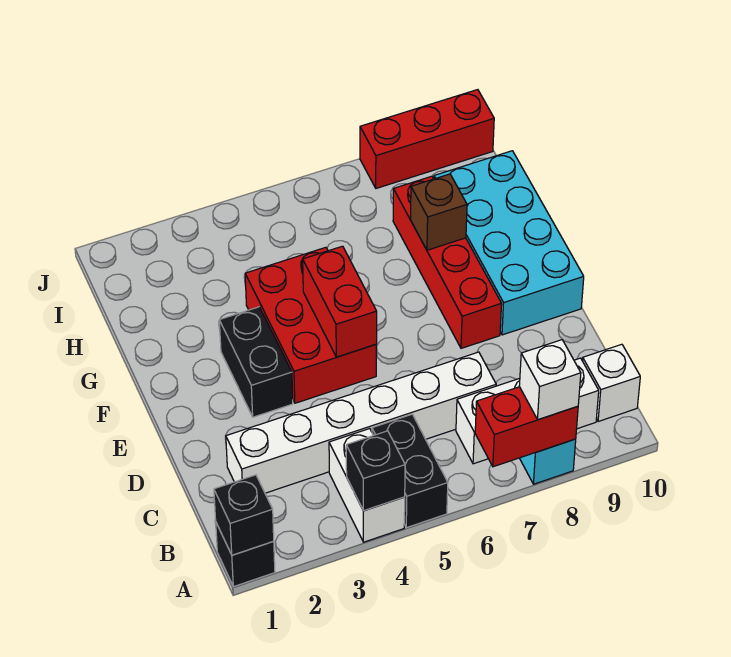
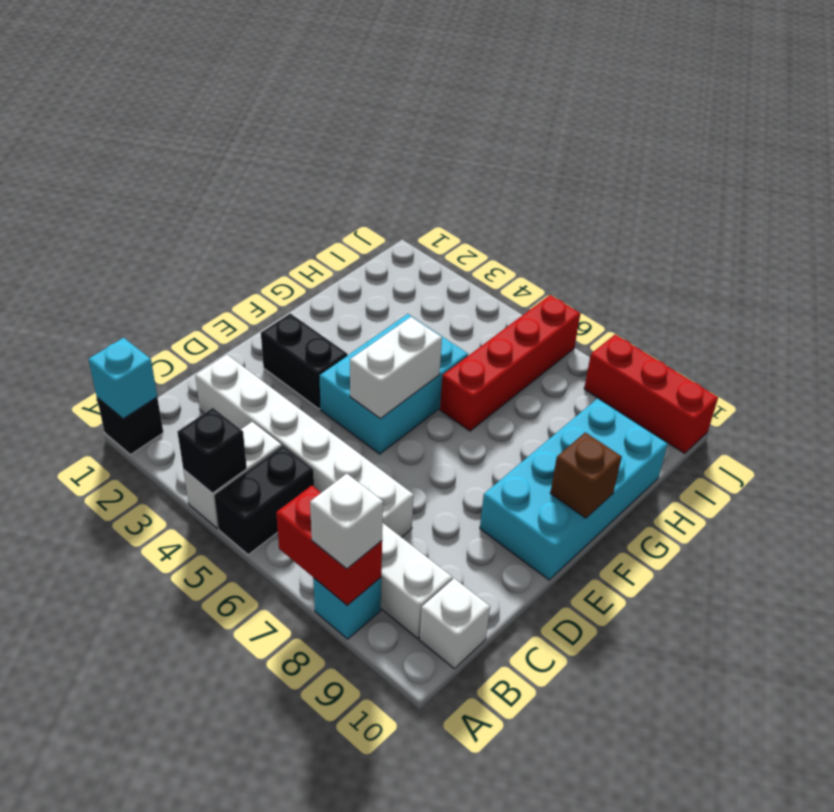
black 1x1 brick [214,475,274,555] -> cyan 1x1 brick [88,338,157,419]
black 1x2 brick [219,307,293,417] -> black 1x2 brick turned to [261,313,347,409]
red 2x3 brick [245,247,376,403] -> cyan 2x3 brick [319,314,468,454]
red 1x2 brick [303,246,377,357] -> white 1x2 brick [350,317,442,419]
red 1x4 brick [393,176,502,348] -> red 1x4 brick moved to [440,295,580,431]
brown 1x1 brick [411,174,467,250] -> brown 1x1 brick moved to [550,432,622,518]

